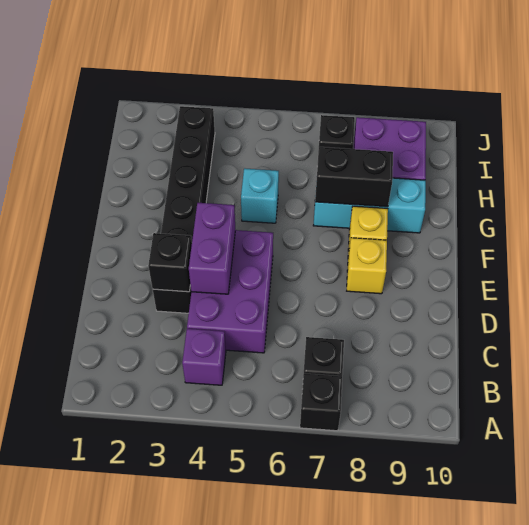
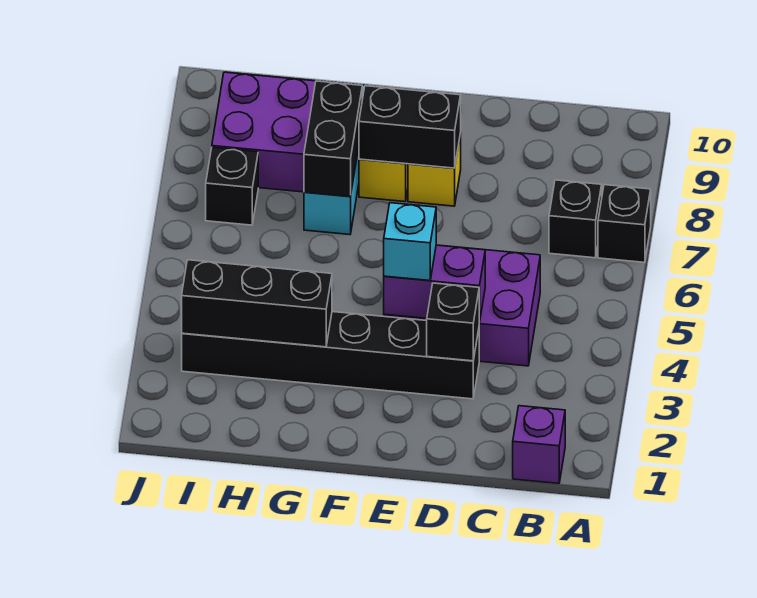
purple 1x1 brick [182,329,226,385] -> purple 1x1 brick moved to [513,406,565,483]
none -> black 1x2 brick [359,86,461,168]
none -> black 1x3 brick [182,260,332,347]
cyan 1x1 brick [241,168,279,223] -> cyan 1x1 brick moved to [384,203,436,281]

